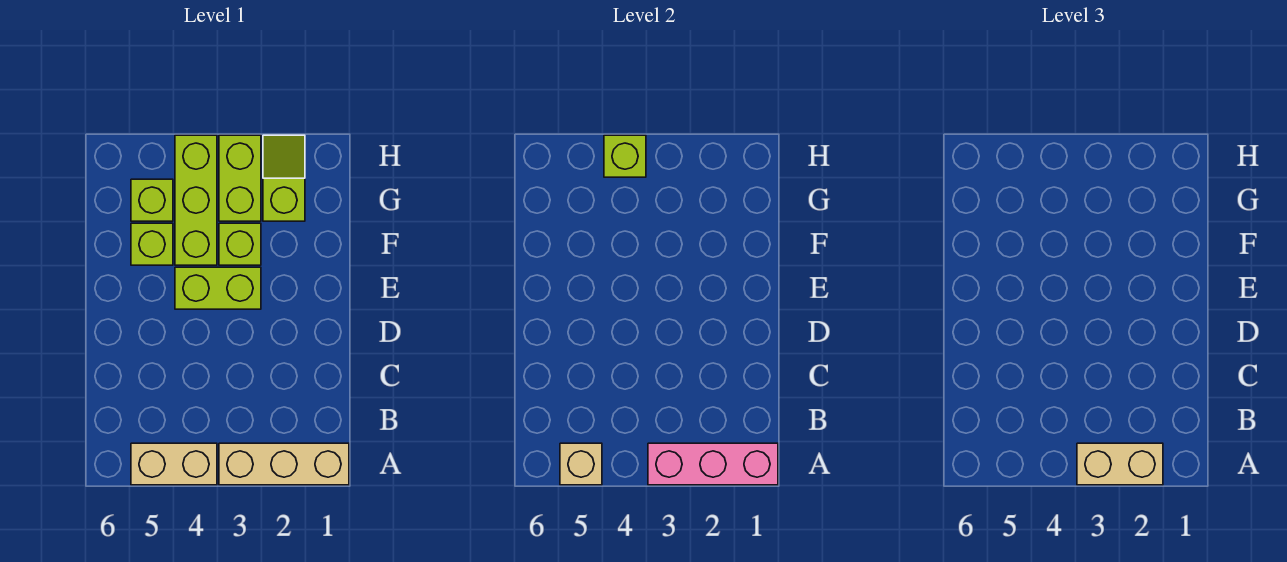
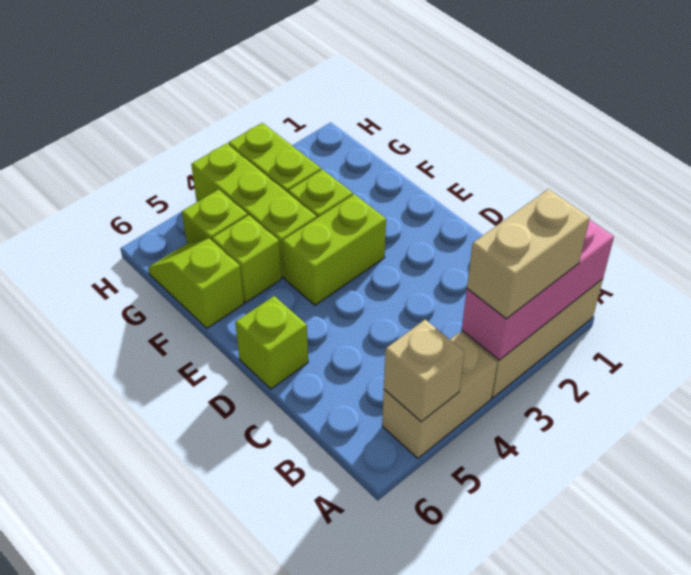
lime 1x2 slope [263,135,305,221] -> lime 1x2 slope moved to [148,239,244,328]
lime 1x1 brick [604,135,646,177] -> lime 1x1 brick moved to [235,296,308,389]

